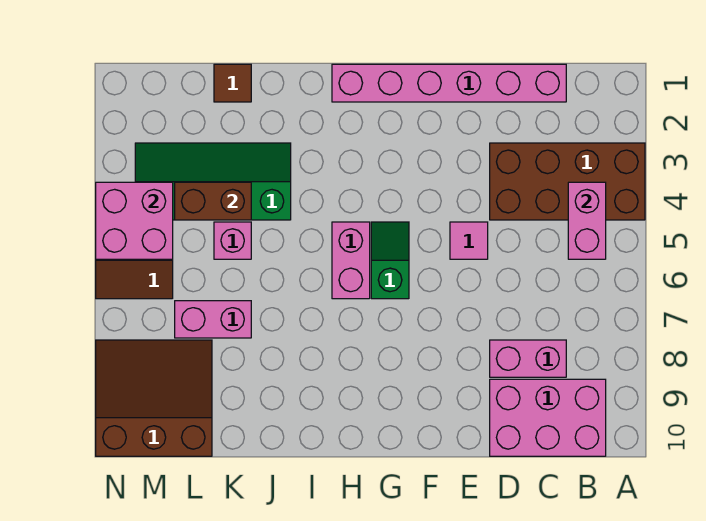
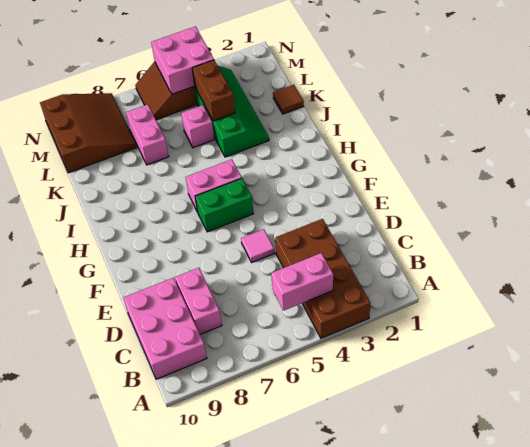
pink 1x6 brick [332,64,566,102] -> none
green 1x2 slope [371,222,409,299] -> green 1x2 brick [195,178,254,232]

